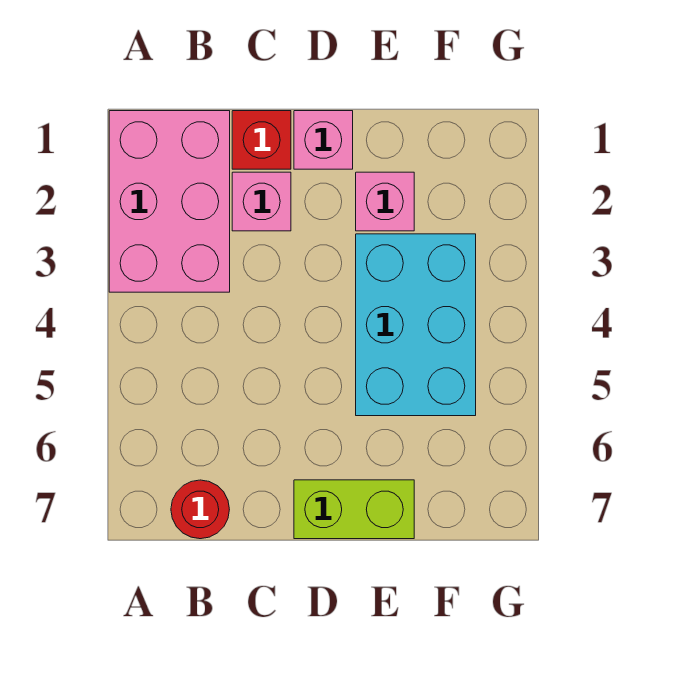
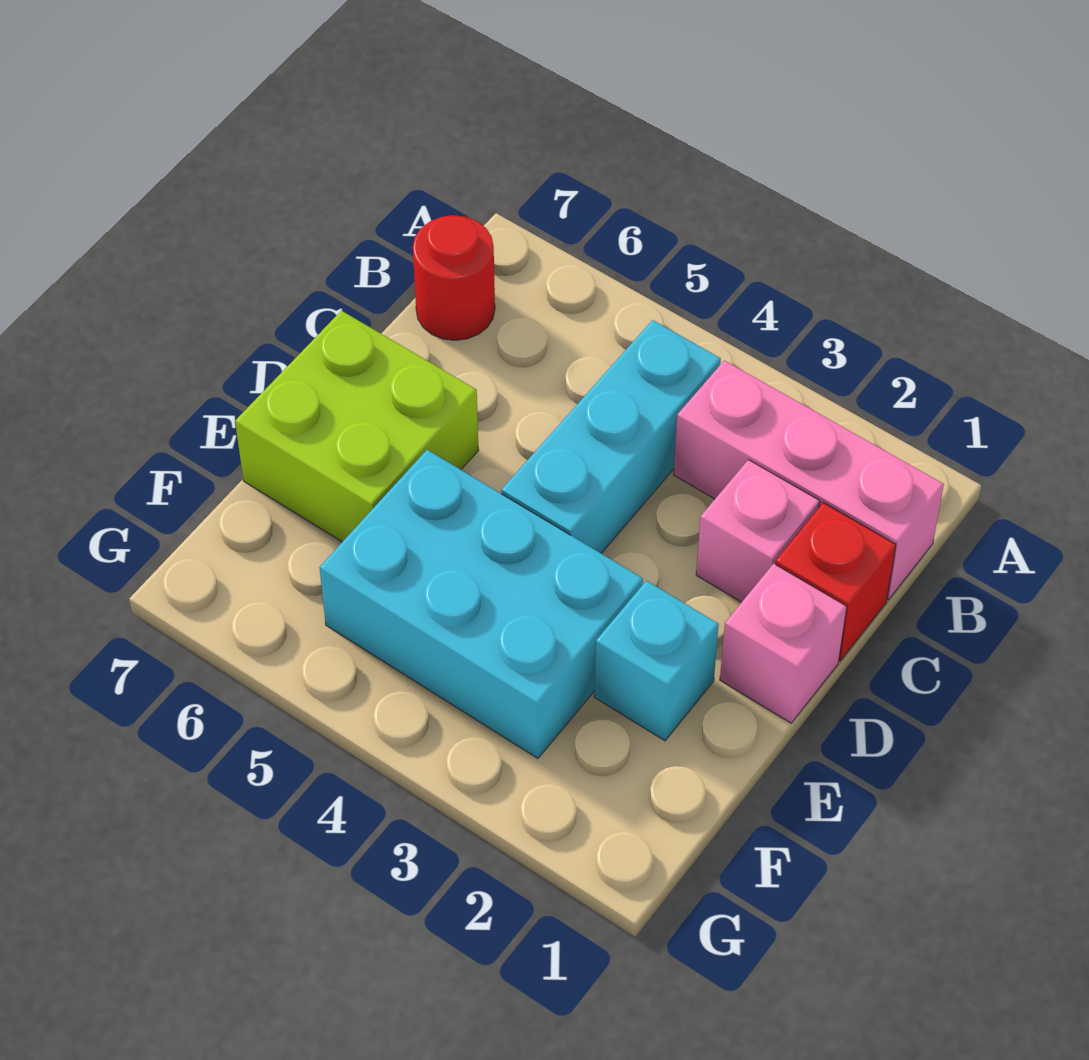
pink 2x3 brick [109,111,230,292] -> pink 1x3 brick [674,360,944,600]
none -> cyan 1x3 brick [501,320,721,553]
lime 1x2 brick [294,480,414,539] -> lime 2x2 brick [235,311,479,542]
pink 1x1 brick [356,172,414,231] -> cyan 1x1 brick [594,581,719,741]

